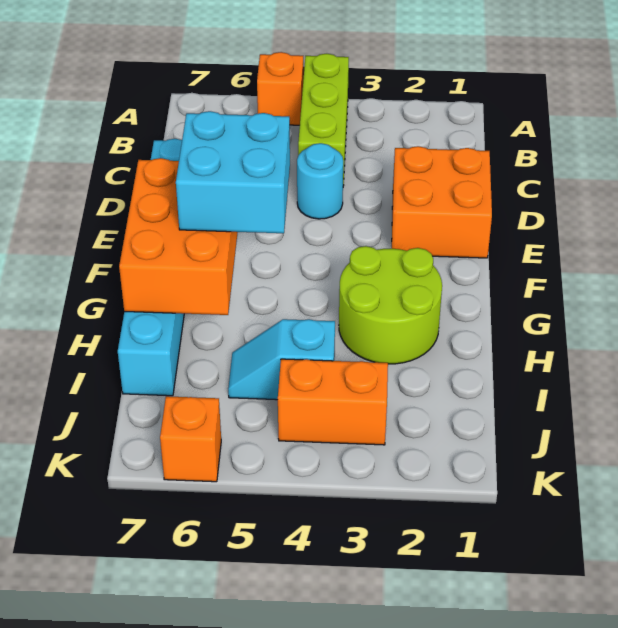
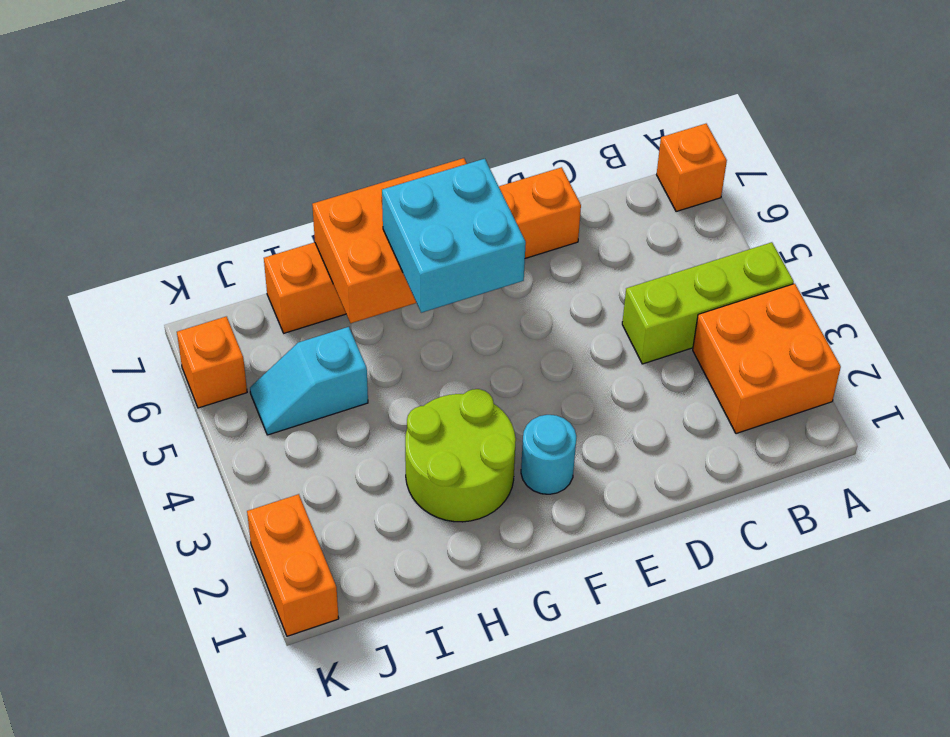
orange 1x1 brick [257,52,303,125] -> orange 1x1 brick moved to [657,124,727,212]
orange 2x2 brick [392,146,492,258] -> orange 2x2 brick moved to [693,284,841,434]
cyan 1x1 round brick [297,143,343,219] -> cyan 1x1 round brick moved to [521,415,577,494]
cyan 1x6 brick [118,139,184,396] -> orange 1x6 brick [264,167,581,333]
cyan 1x2 slope [228,319,335,400] -> cyan 1x2 slope turned to [250,327,368,435]
orange 1x2 brick [278,359,388,445] -> orange 1x2 brick moved to [247,494,339,636]

